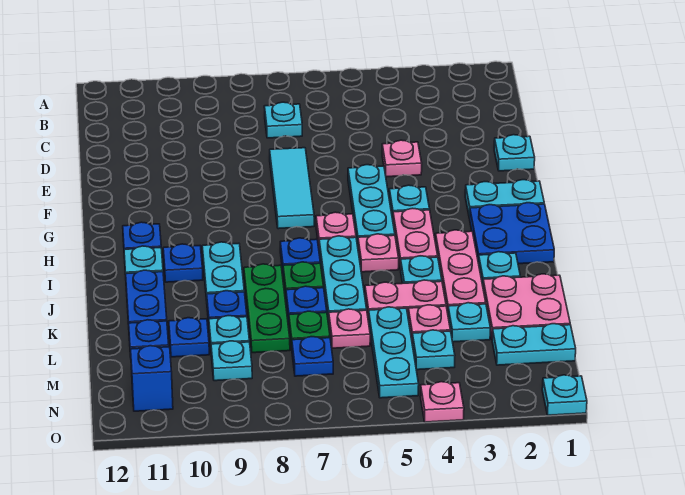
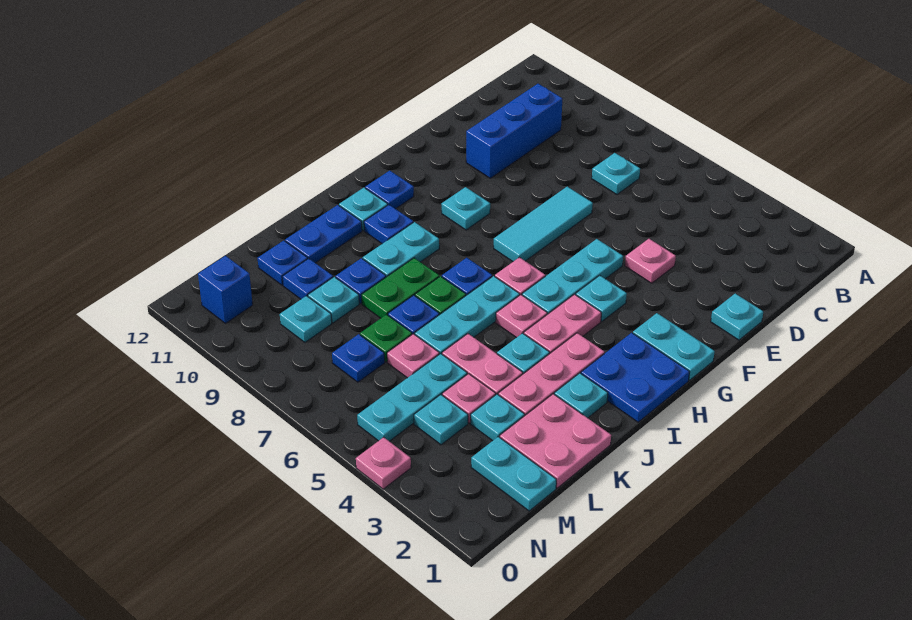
none -> blue 1x3 brick [466,84,562,178]
green 1x3 plate [244,264,290,353] -> green 1x2 plate [362,258,439,318]
cyan 1x1 plate [542,375,587,415] -> cyan 1x1 plate moved to [441,187,490,230]

